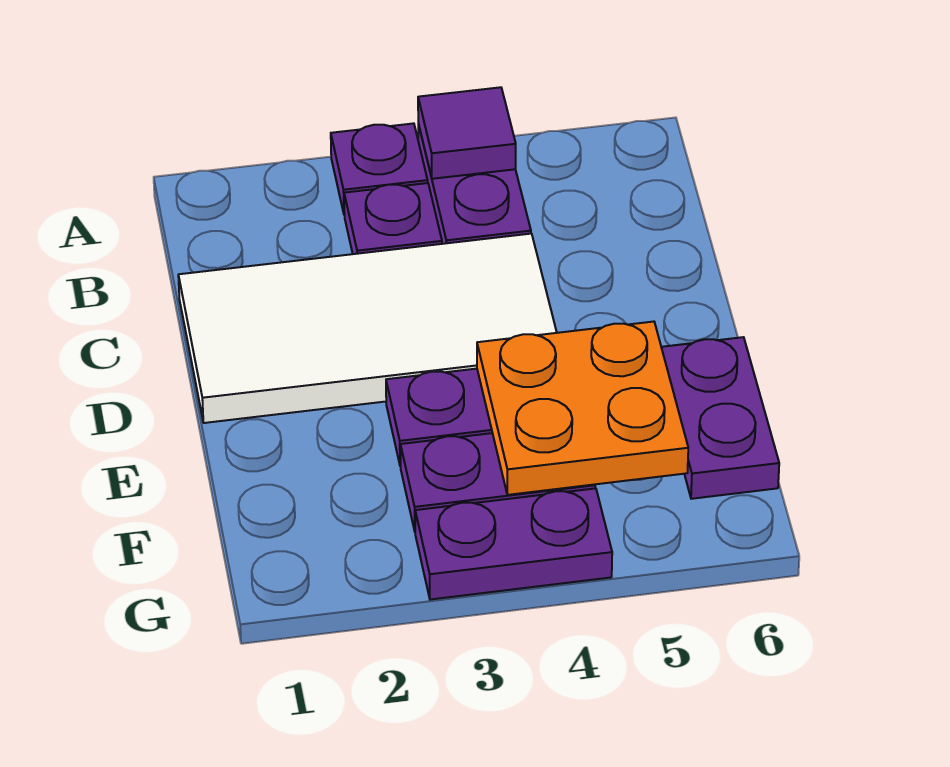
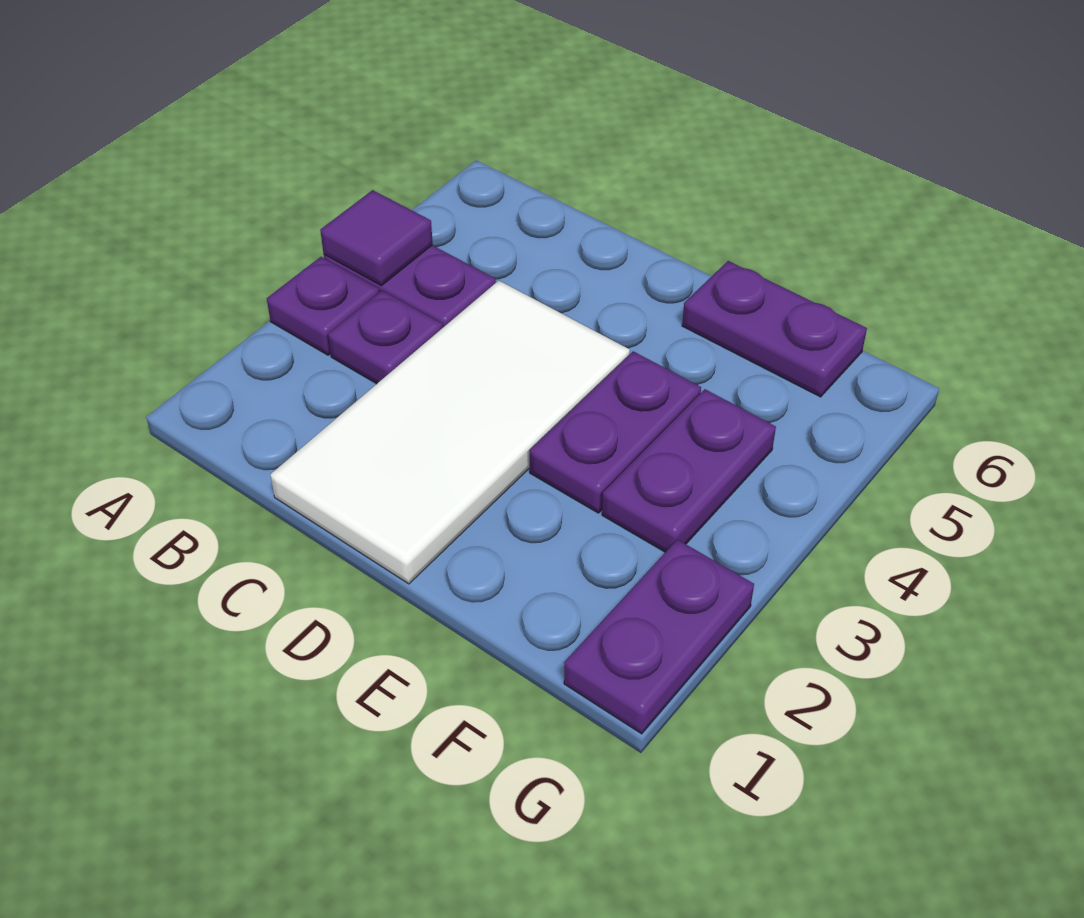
orange 2x2 plate [477,322,688,495] -> none
purple 1x2 plate [415,488,612,600] -> purple 1x2 plate moved to [564,540,754,734]

